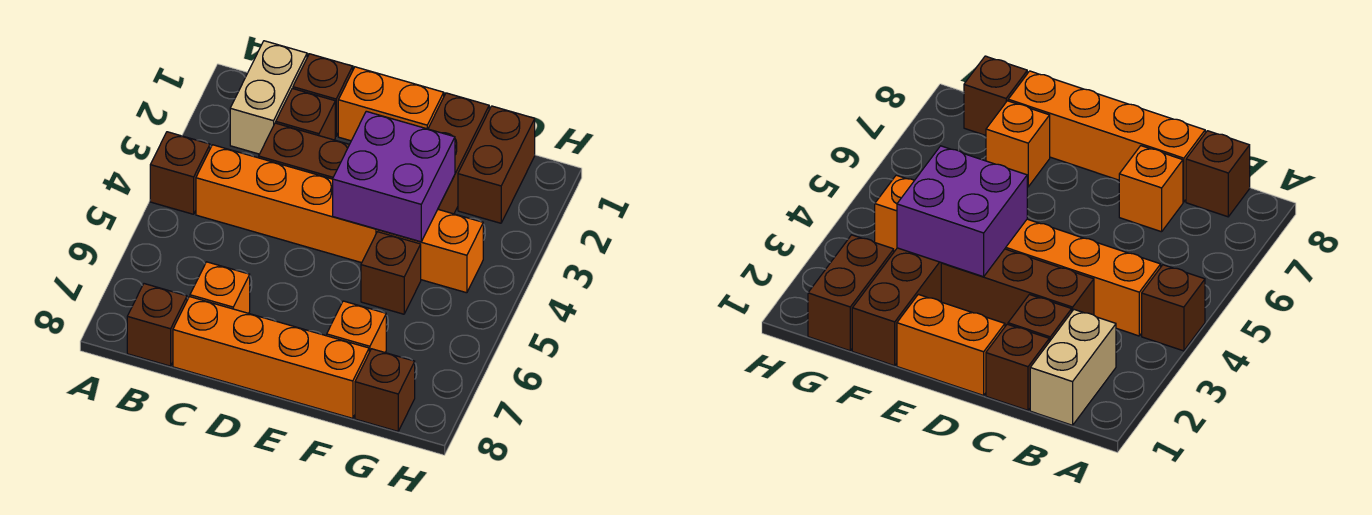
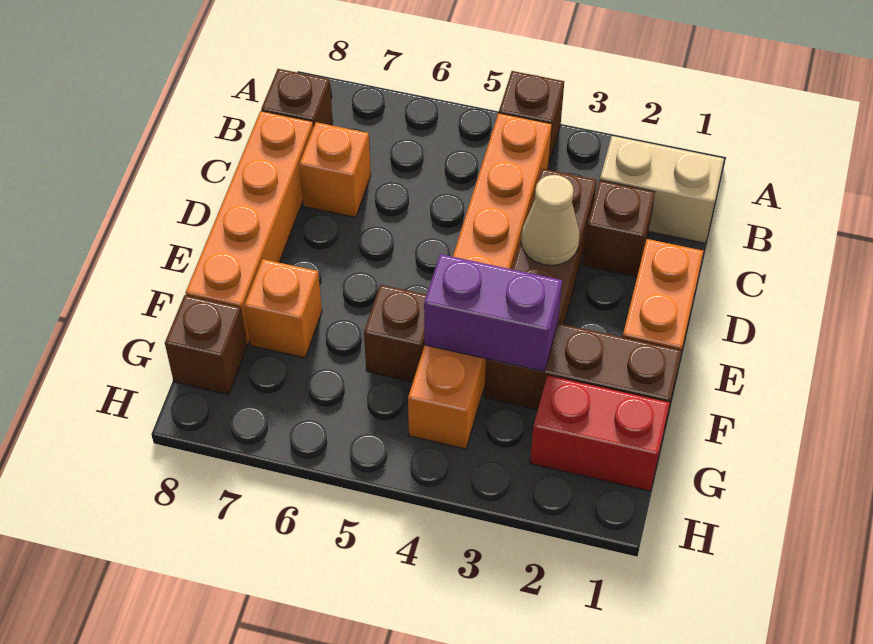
brown 1x1 brick [293,54,353,136] -> none
none -> tan 1x1 cone [521,175,580,265]
purple 2x2 brick [333,111,455,242] -> purple 1x2 brick [424,254,562,372]
brown 1x2 brick [458,106,535,223] -> red 1x2 brick [530,375,670,491]

